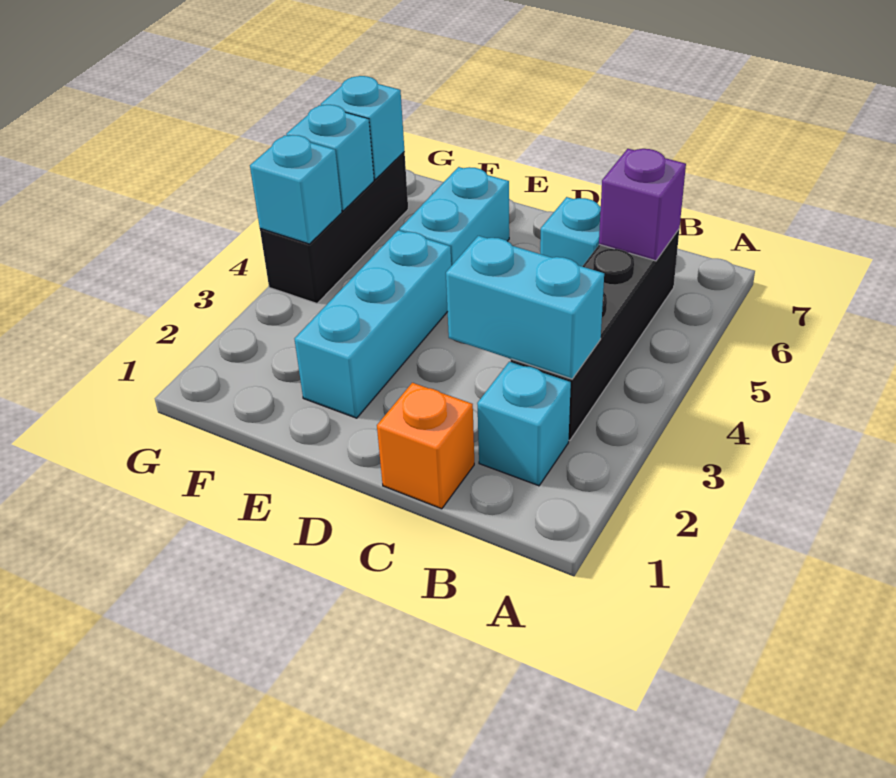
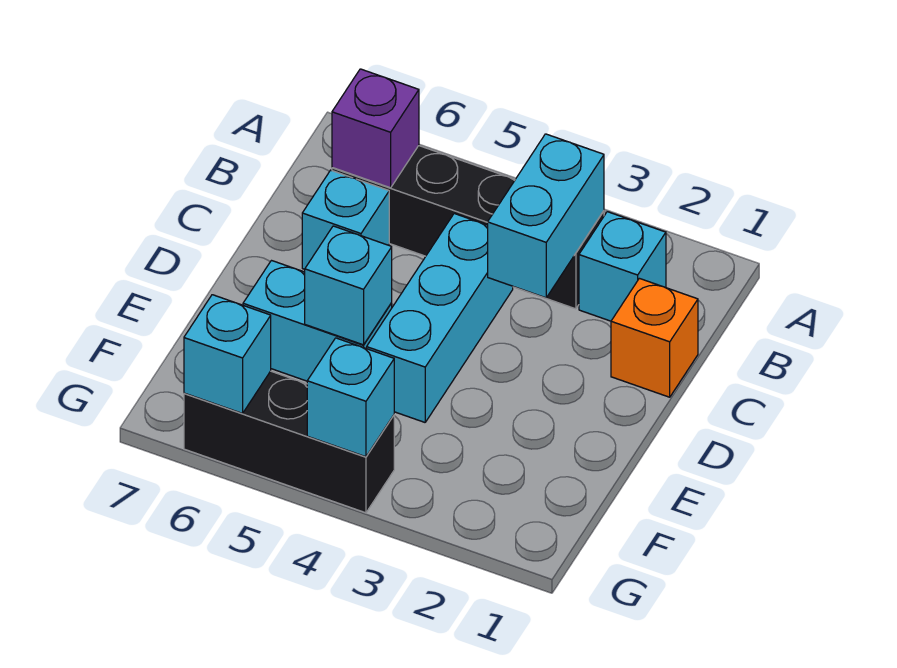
cyan 1x3 brick [295,230,451,418] -> cyan 1x3 brick turned to [367,214,513,422]
cyan 1x1 brick [286,105,374,211] -> cyan 1x1 brick moved to [305,226,392,345]

